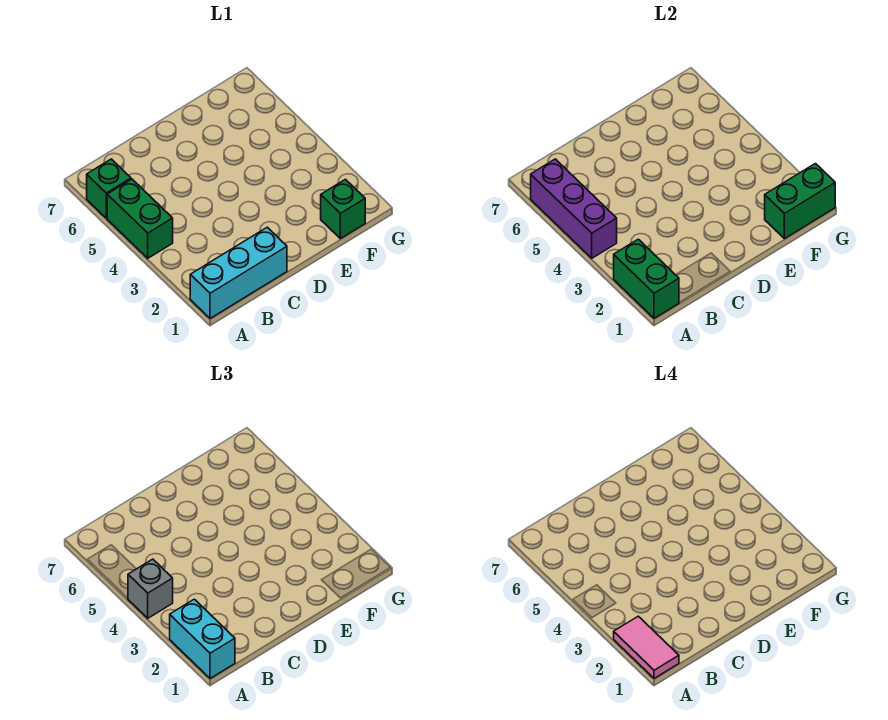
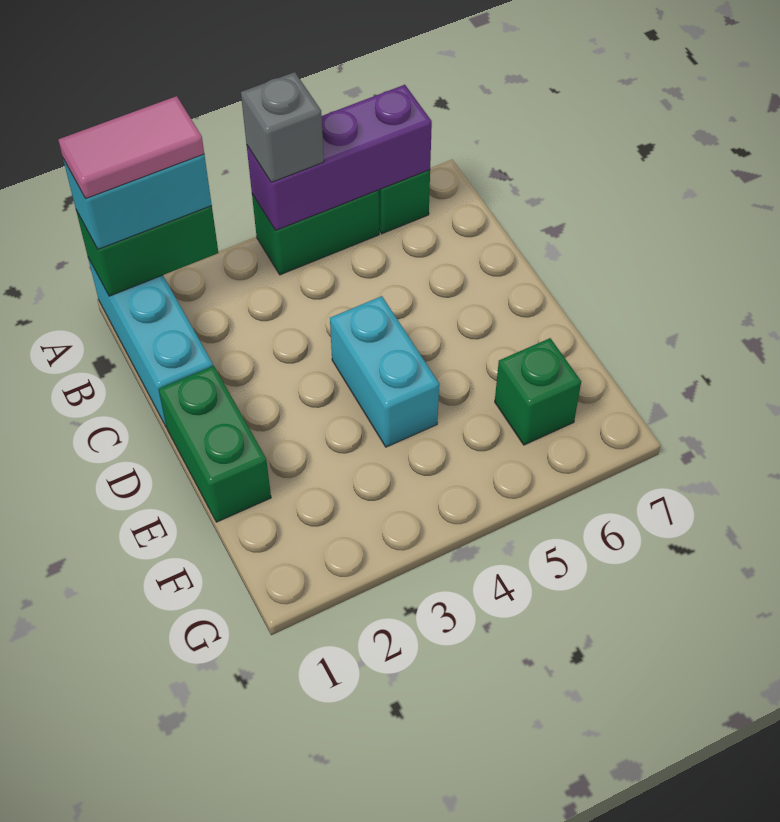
none -> cyan 1x2 brick [330,296,439,447]
green 1x1 brick [321,179,365,239] -> green 1x1 brick moved to [495,338,581,445]
green 1x2 brick [765,164,835,239] -> green 1x2 brick moved to [159,366,271,522]

